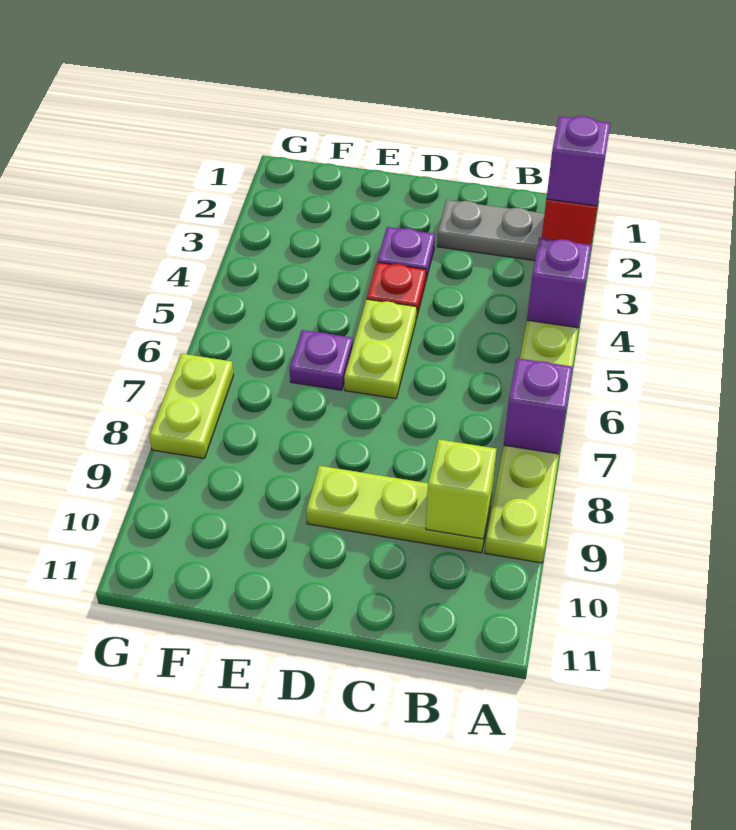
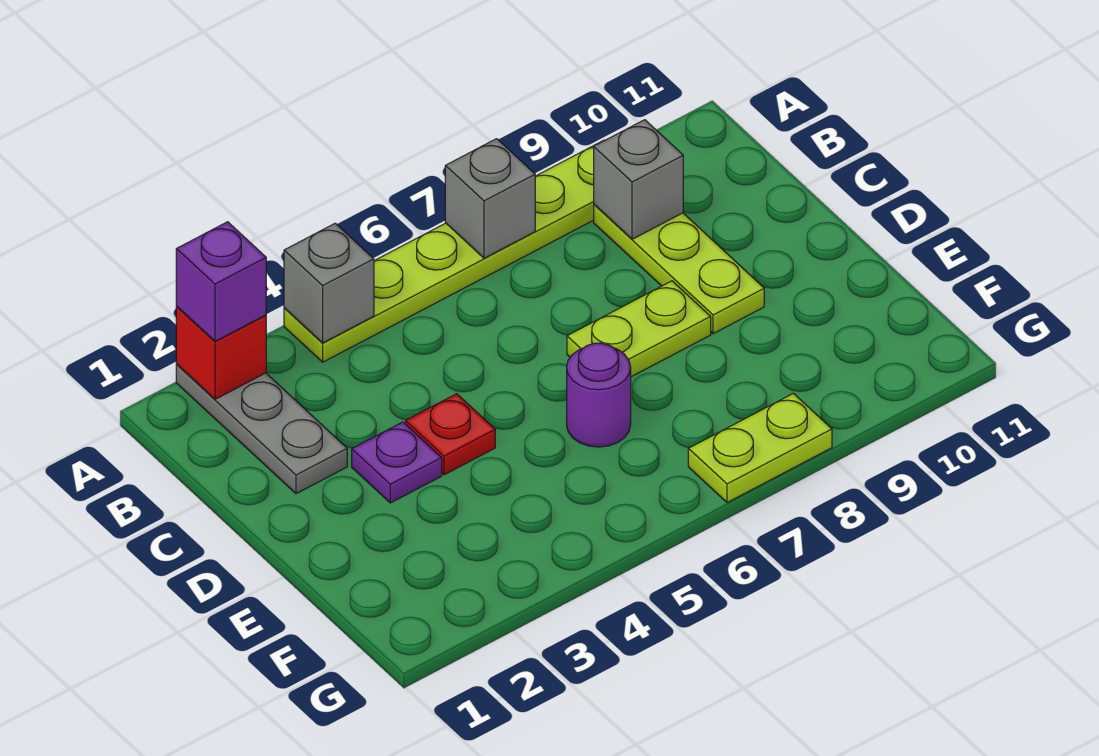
purple 1x1 brick [527,238,592,328] -> grey 1x1 brick [284,223,374,343]
purple 1x1 brick [504,358,573,454] -> grey 1x1 brick [445,139,535,258]
lime 1x1 brick [426,439,496,539] -> grey 1x1 brick [594,120,683,239]
lime 1x2 plate [344,299,417,399] -> lime 1x2 plate moved to [567,281,711,377]
purple 1x1 plate [290,330,353,390] -> purple 1x1 round brick [567,343,631,447]

